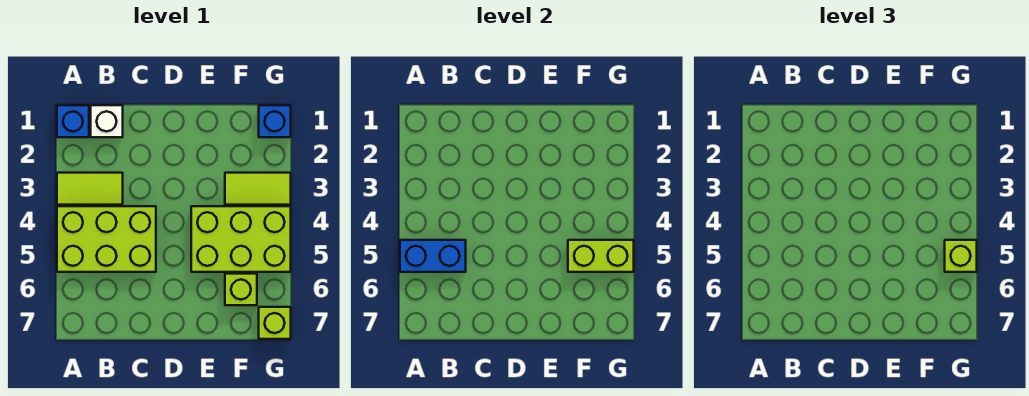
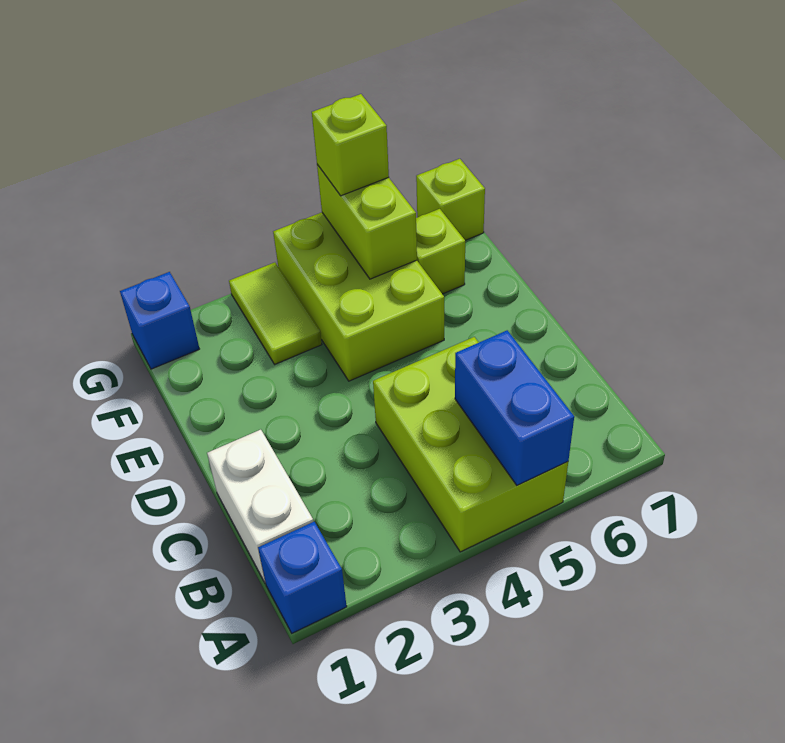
lime 1x2 tile [57,173,123,205] -> none
white 1x1 brick [91,105,123,137] -> white 1x2 brick [207,430,313,583]

